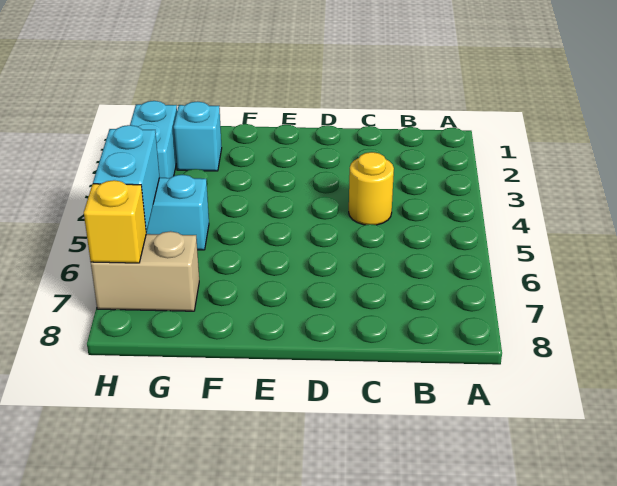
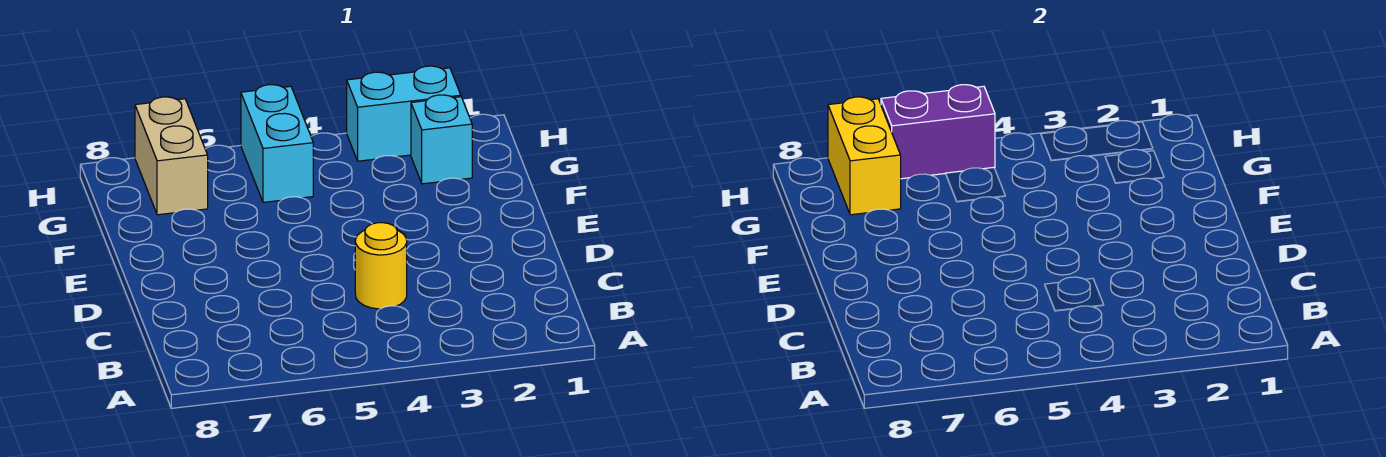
cyan 1x2 brick [93,125,160,232] -> purple 1x2 brick [881,85,995,179]
yellow 1x1 brick [84,180,146,263] -> yellow 1x2 brick [828,97,901,215]

